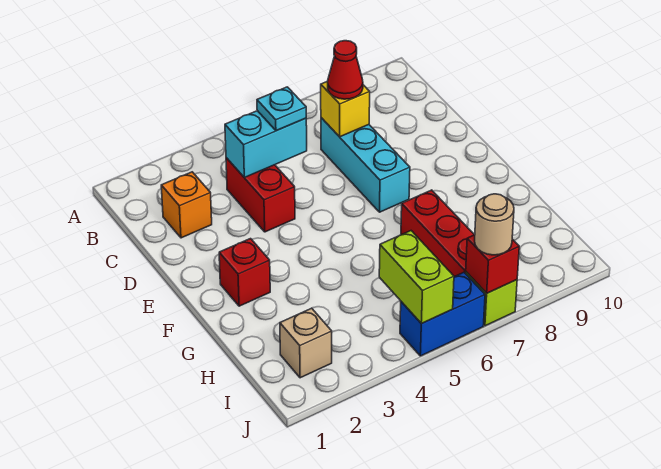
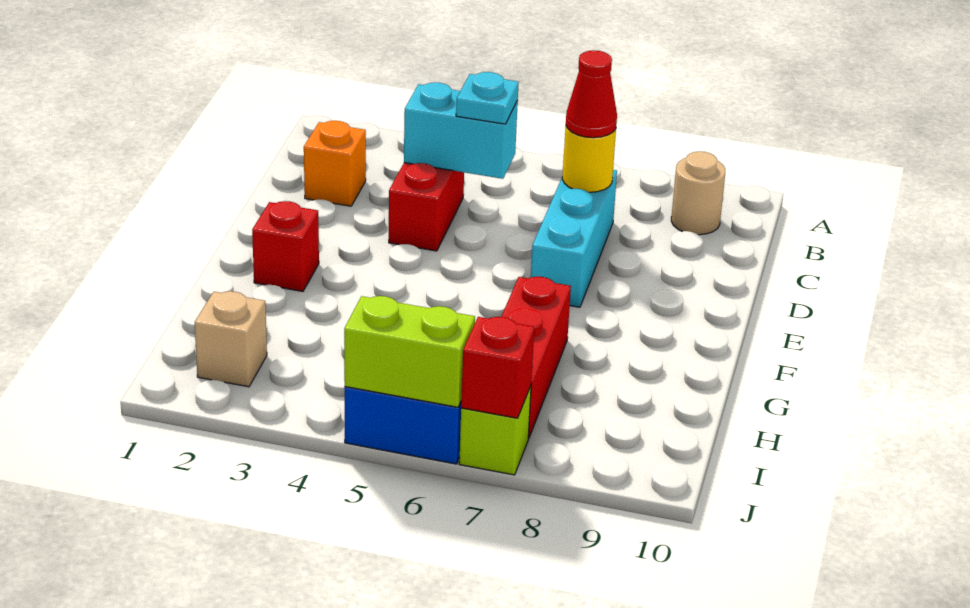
yellow 1x1 brick [321,81,370,137] -> yellow 1x1 round brick [562,127,616,192]
lime 1x2 brick [379,231,454,324] -> lime 1x2 brick turned to [344,296,475,407]
tan 1x1 round brick [475,194,514,255] -> tan 1x1 round brick moved to [671,151,725,235]

